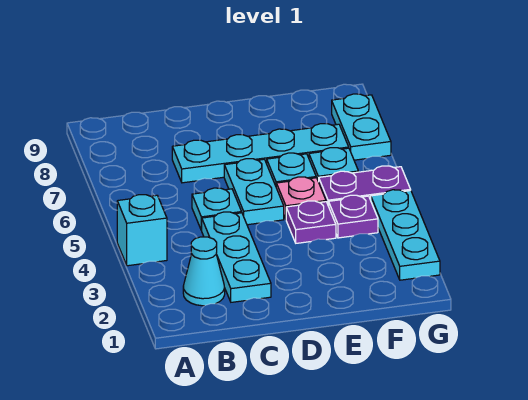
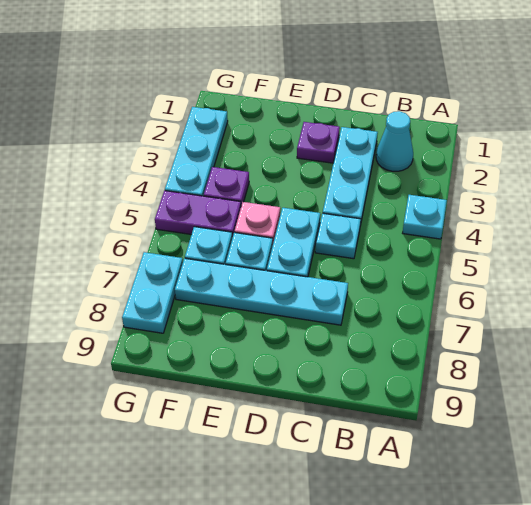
cyan 1x1 brick [117,195,167,266] -> cyan 1x1 plate [403,195,447,239]
purple 1x1 plate [286,201,336,243] -> purple 1x1 plate moved to [297,122,340,163]

